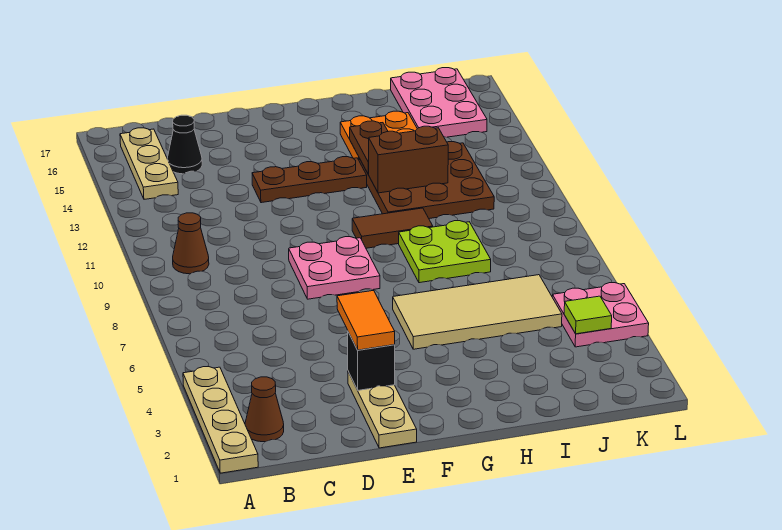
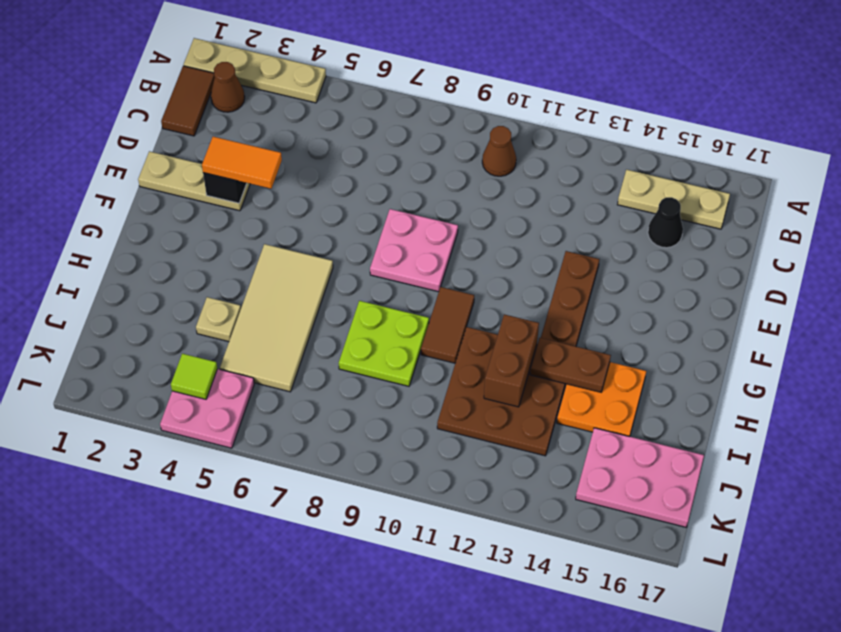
none -> brown 1x2 tile [161,66,215,136]
none -> tan 1x1 plate [196,297,241,342]

